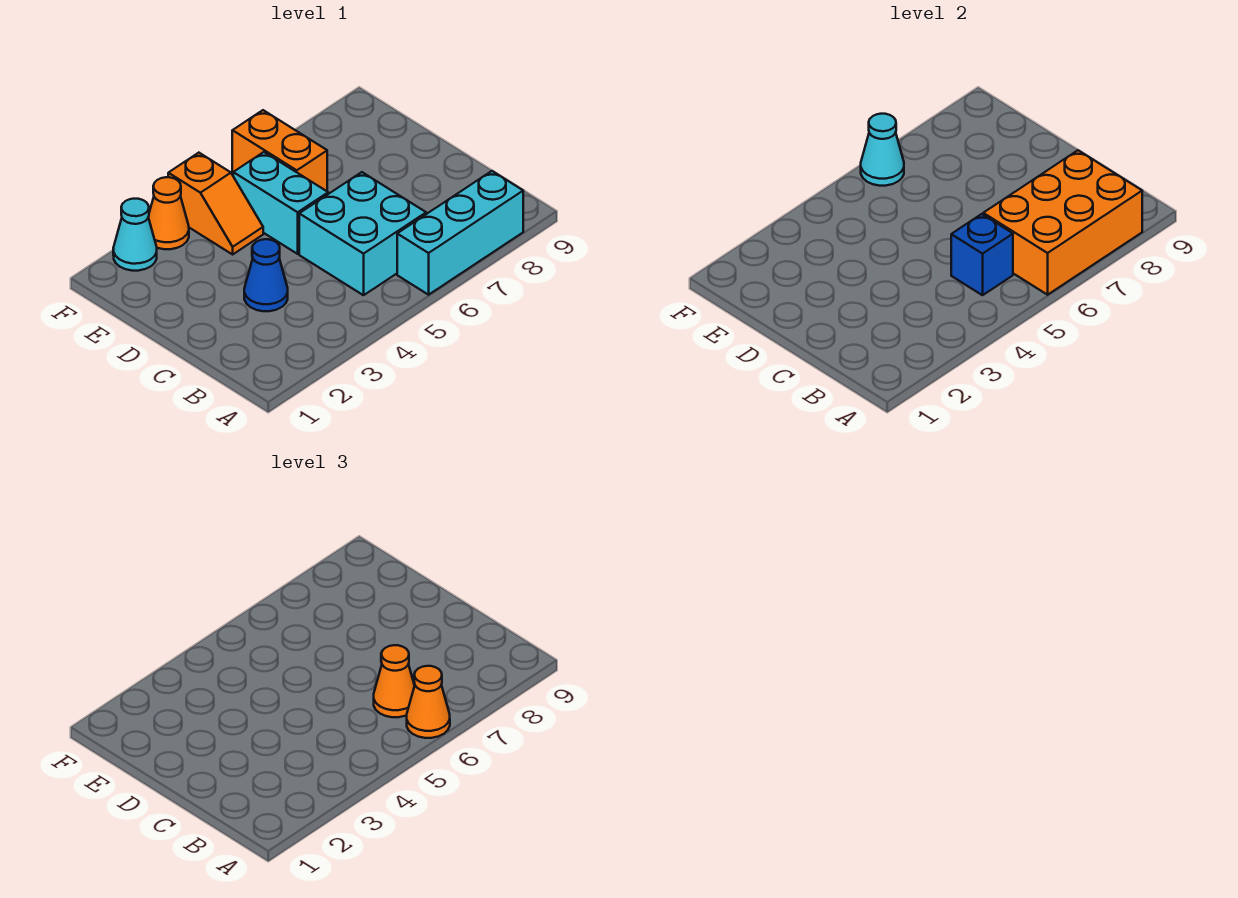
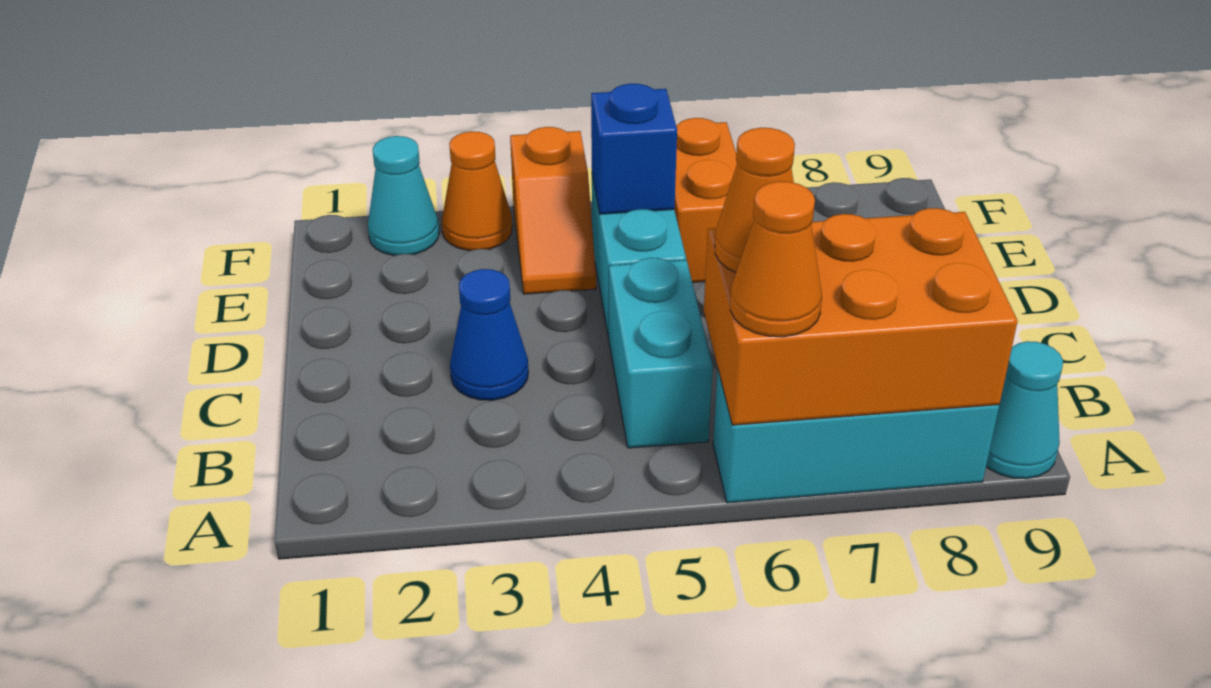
cyan 2x2 brick [299,172,426,295] -> cyan 1x2 brick [609,258,713,448]
blue 1x1 brick [951,214,1013,295] -> blue 1x1 brick moved to [591,84,677,214]
cyan 1x1 cone [861,114,904,186] -> cyan 1x1 cone moved to [986,341,1063,479]

